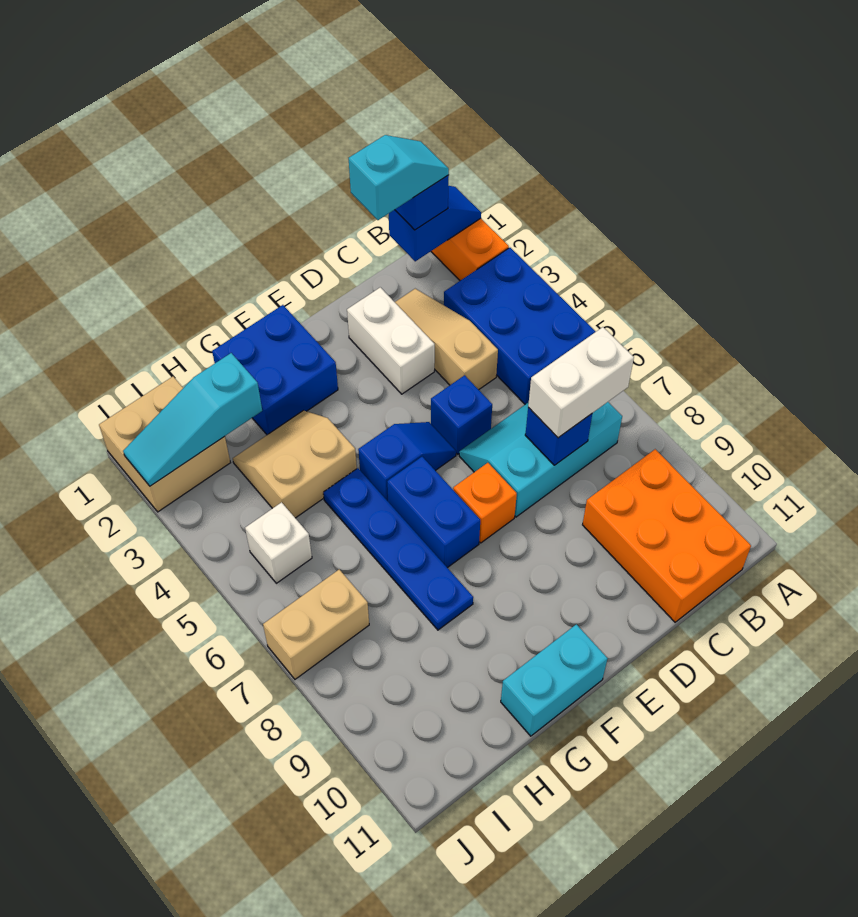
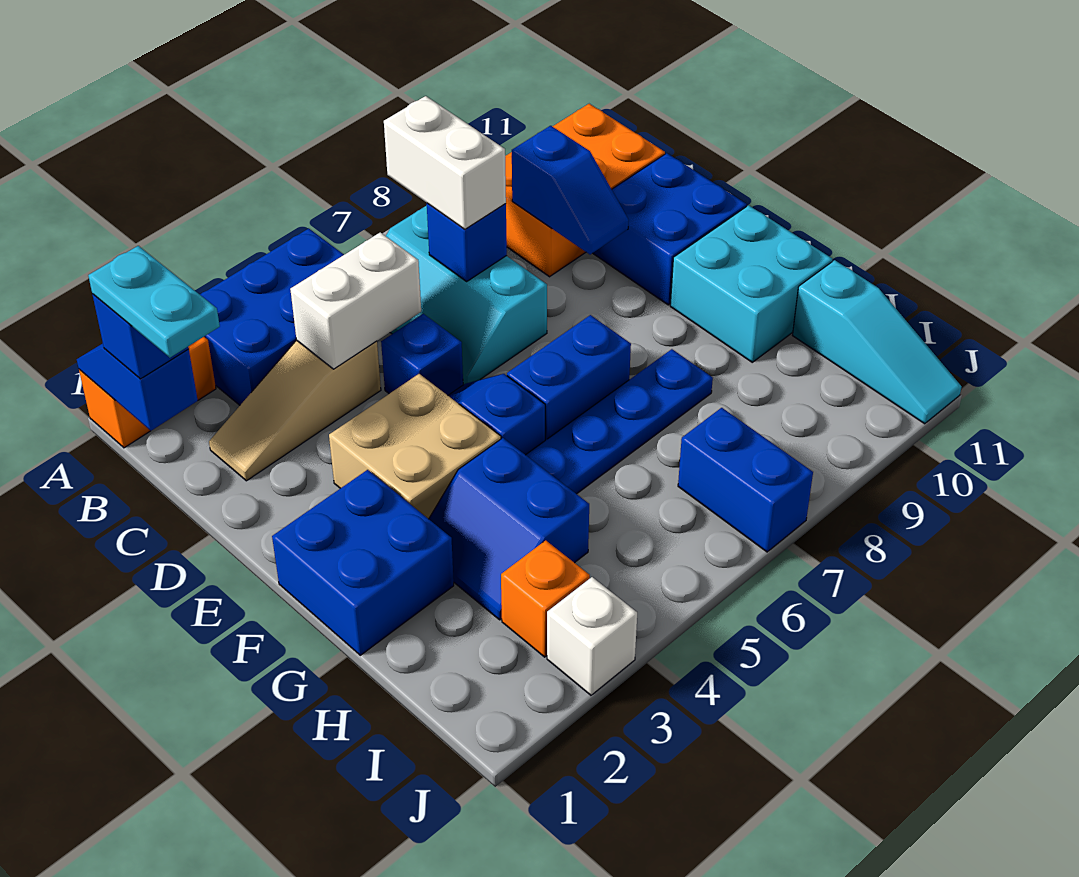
cyan 1x2 slope [349,135,449,220] -> cyan 1x2 plate [88,246,220,358]
none -> blue 1x2 slope [512,126,629,255]
white 1x2 brick [347,287,435,394] -> white 1x2 brick moved to [290,232,421,369]
none -> blue 2x2 brick [593,153,747,305]
orange 1x1 brick [453,463,517,543] -> orange 1x1 brick moved to [501,540,590,657]
cyan 1x2 brick [501,624,608,736] -> cyan 2x2 brick [670,205,832,362]
tan 2x2 slope [233,410,357,518] -> blue 2x2 slope [429,438,589,620]
cyan 1x3 slope [123,353,262,486] -> cyan 1x3 slope moved to [793,260,962,424]
tan 2x2 brick [99,377,230,512] -> tan 2x2 brick moved to [329,374,501,519]
white 1x1 brick [245,502,312,583] -> white 1x1 brick moved to [547,577,637,695]
tan 1x2 brick [263,570,369,679] -> blue 1x2 brick [678,408,813,552]

